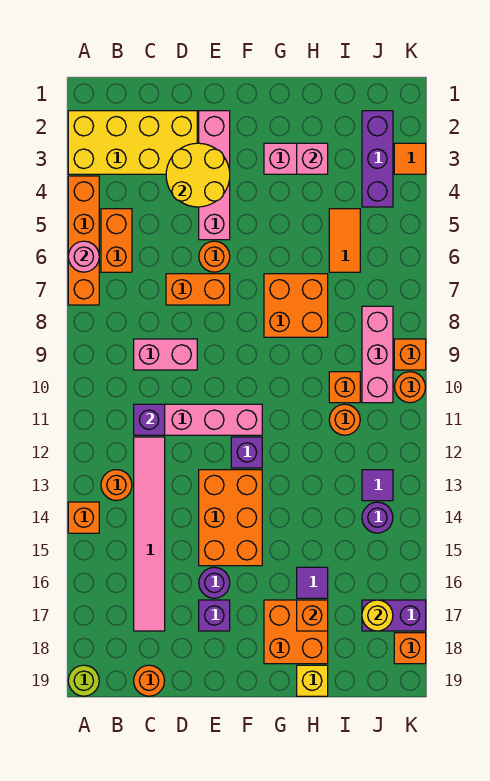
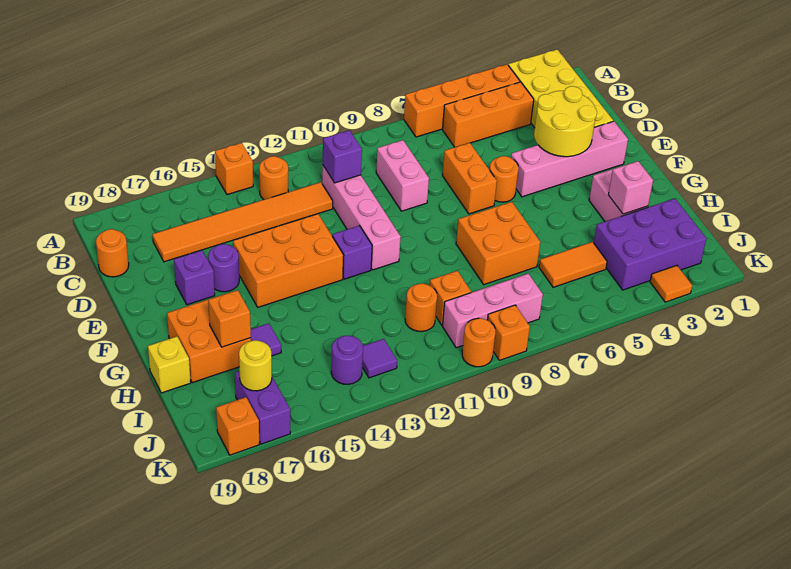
pink 1x1 round brick [68,241,99,272] -> none
lime 1x1 round brick [68,665,99,696] -> none
orange 1x2 brick [101,209,132,272] -> orange 1x3 brick [443,82,534,147]
pink 1x6 tile [134,437,165,631] -> orange 1x6 tile [153,182,333,262]
purple 1x3 brick [362,111,393,207] -> purple 2x3 brick [594,199,706,290]

